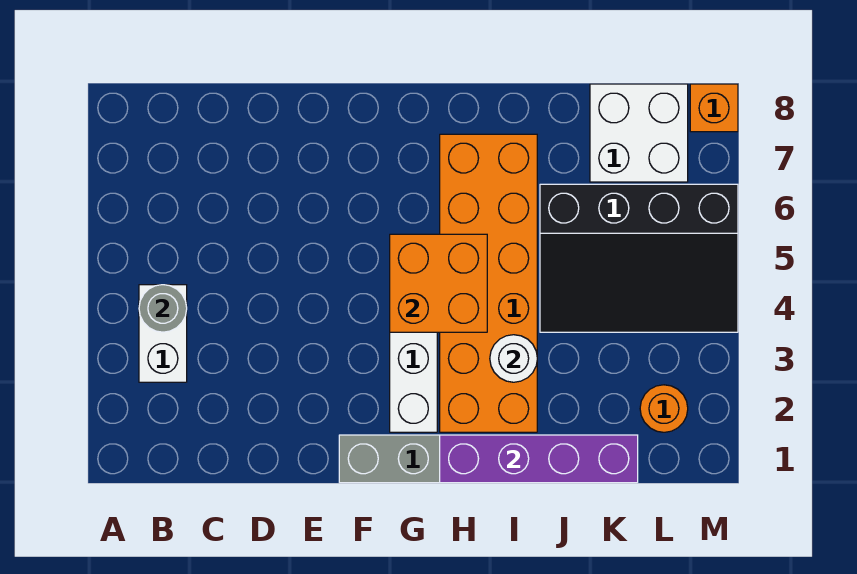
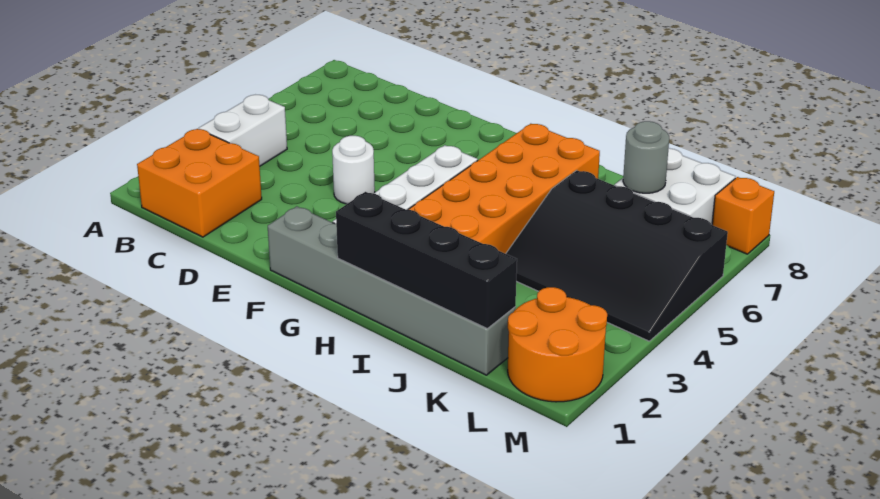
grey 1x1 round brick [139,285,187,332] -> grey 1x1 round brick moved to [623,121,669,193]
orange 2x2 brick [390,234,487,332] -> orange 2x2 brick moved to [137,129,262,237]
purple 1x4 brick [440,435,638,483] -> black 1x4 brick [336,192,517,328]
white 1x1 round brick [490,335,537,382] -> white 1x1 round brick moved to [332,136,375,204]
orange 1x1 round brick [640,385,688,432] -> orange 2x2 round brick [508,287,607,402]

